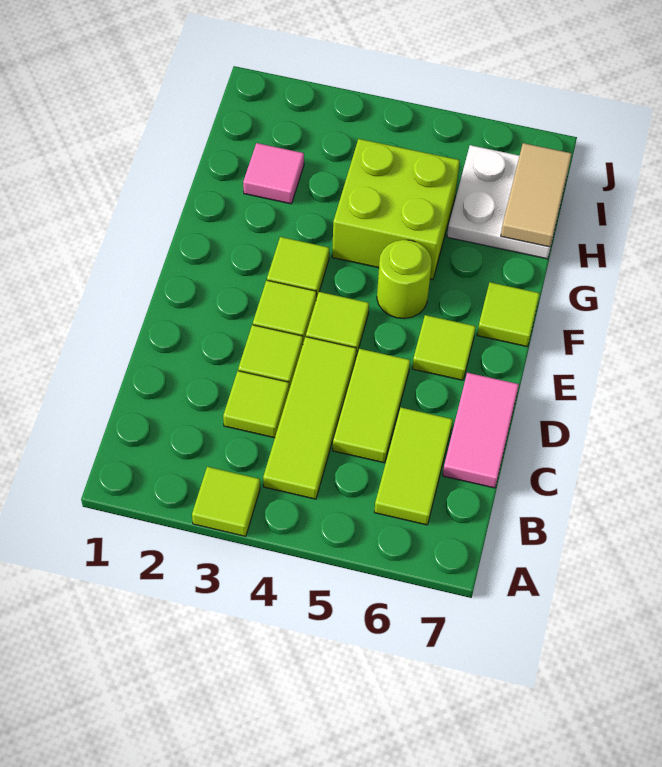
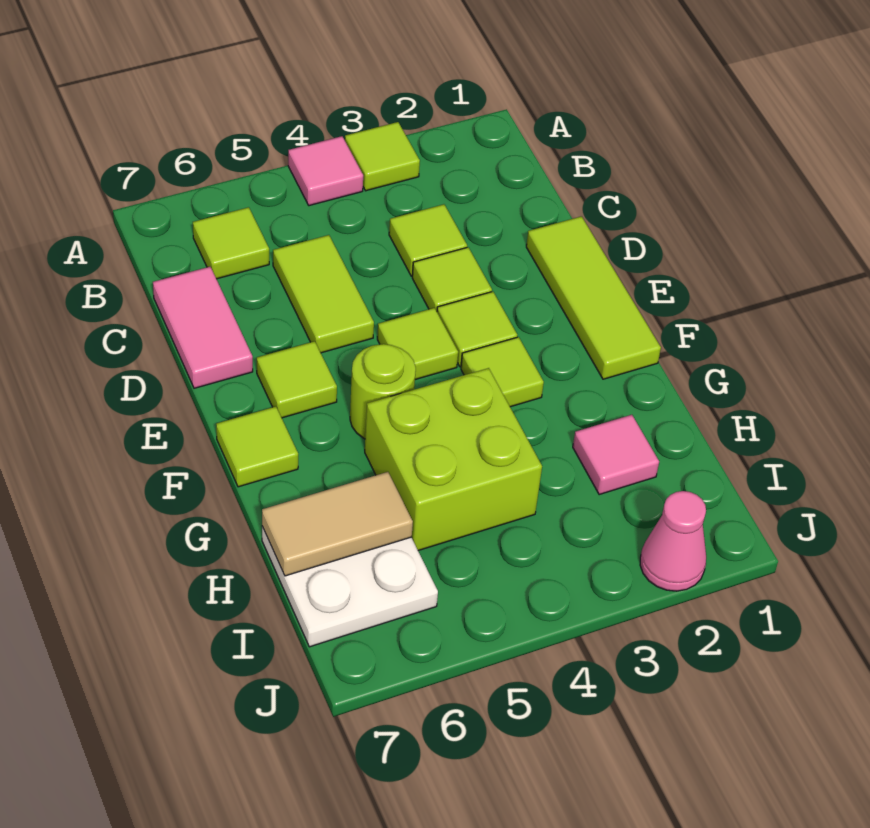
none -> pink 1x1 tile [288,136,363,206]
lime 1x3 tile [263,337,356,499] -> lime 1x3 tile moved to [526,216,661,379]
lime 1x2 tile [374,408,453,525] -> lime 1x1 tile [193,207,269,279]
tan 1x2 tile [501,143,572,247] -> tan 1x2 tile turned to [262,472,413,576]
none -> pink 1x1 cone [640,491,706,591]

